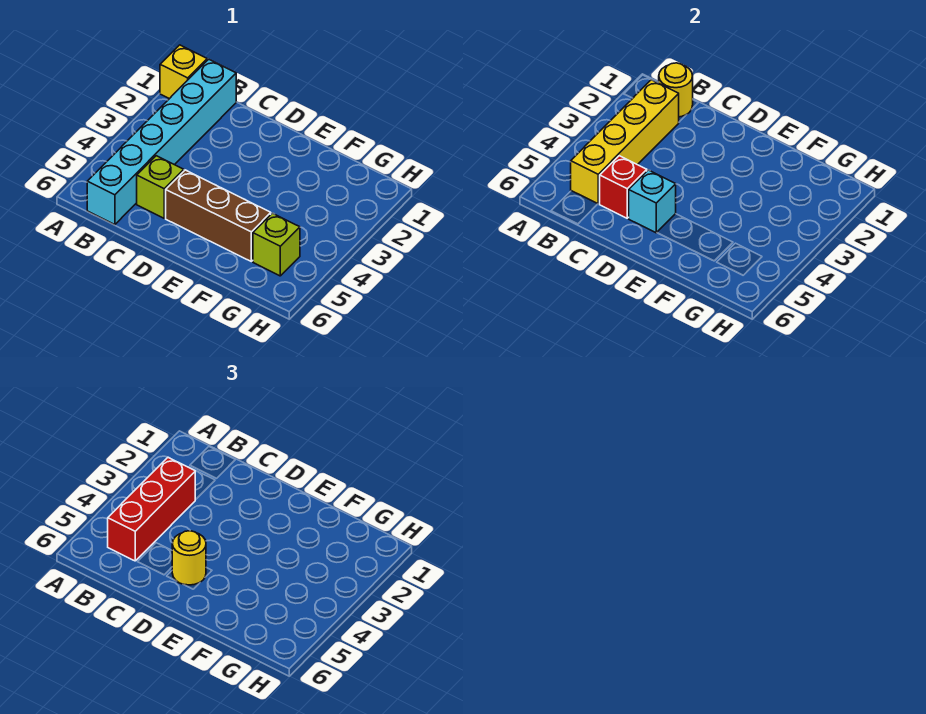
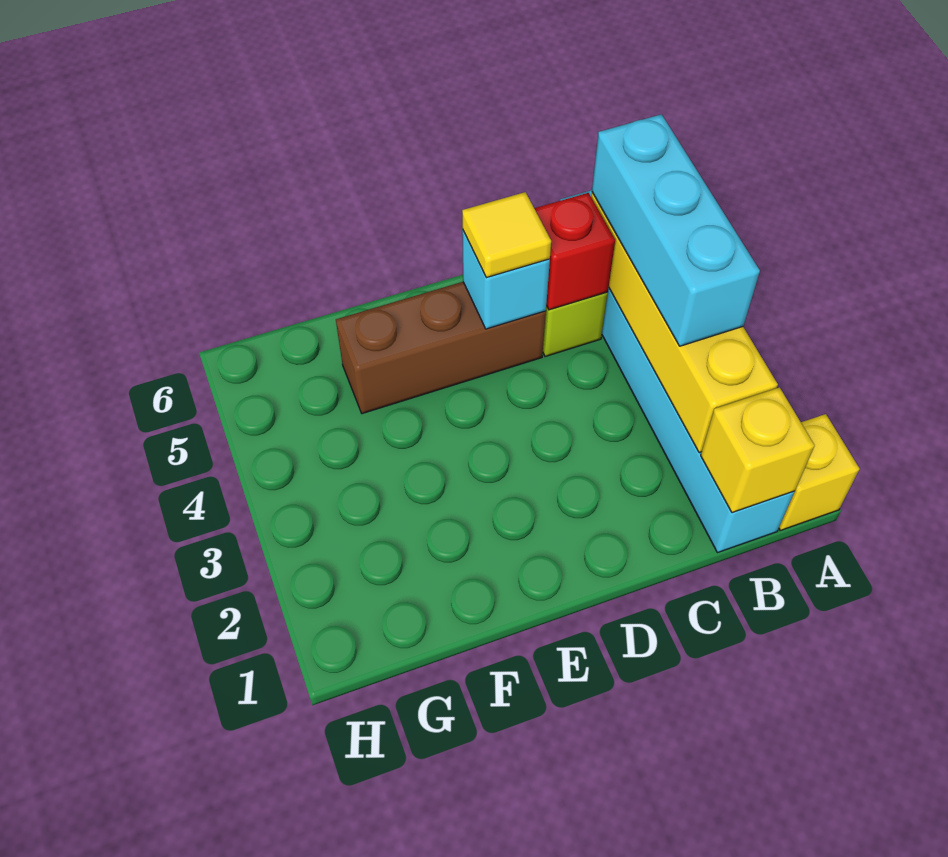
yellow 1x1 round brick [659,63,693,117] -> yellow 1x1 brick [701,387,815,513]
red 1x3 brick [108,457,195,561] -> cyan 1x3 brick [592,114,760,346]
yellow 1x1 round brick [172,531,206,585] -> yellow 1x1 tile [462,192,551,278]
lime 1x1 brick [253,213,300,276] -> none

